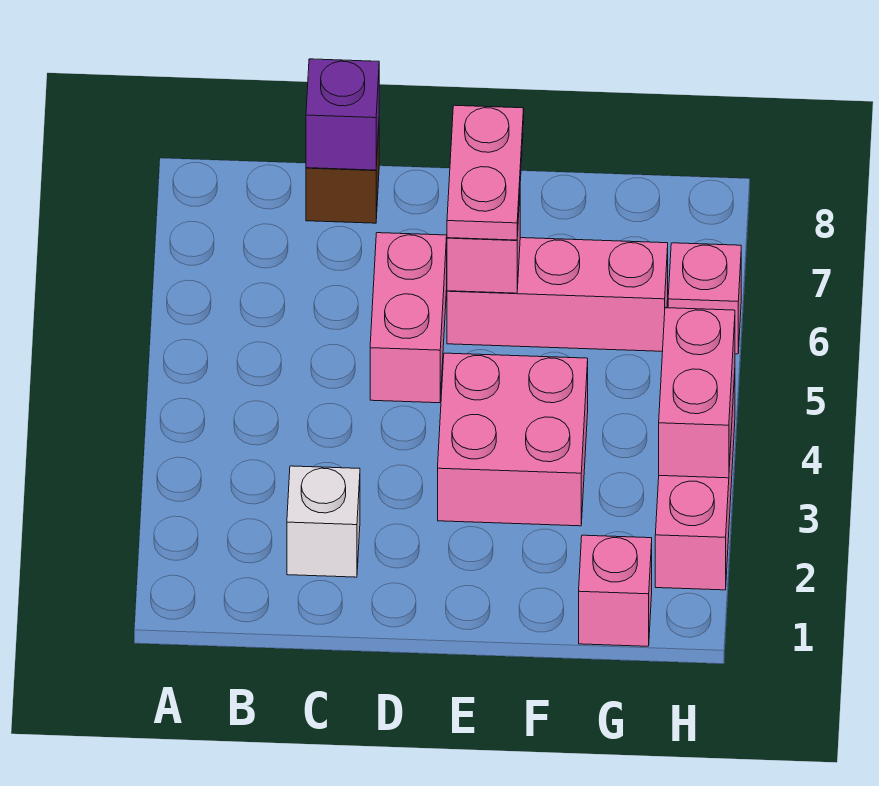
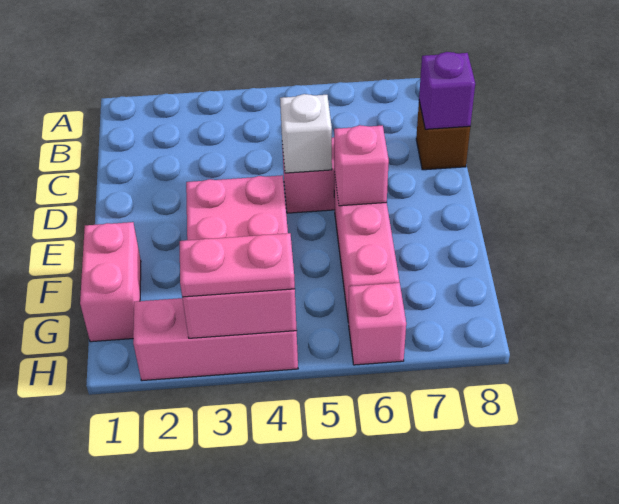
white 1x1 brick [287,466,360,577] -> white 1x1 brick moved to [280,94,332,173]
pink 1x2 plate [447,105,524,240] -> pink 1x2 plate moved to [180,233,295,297]
pink 1x1 brick [579,535,652,646] -> pink 1x2 brick [80,222,141,342]

